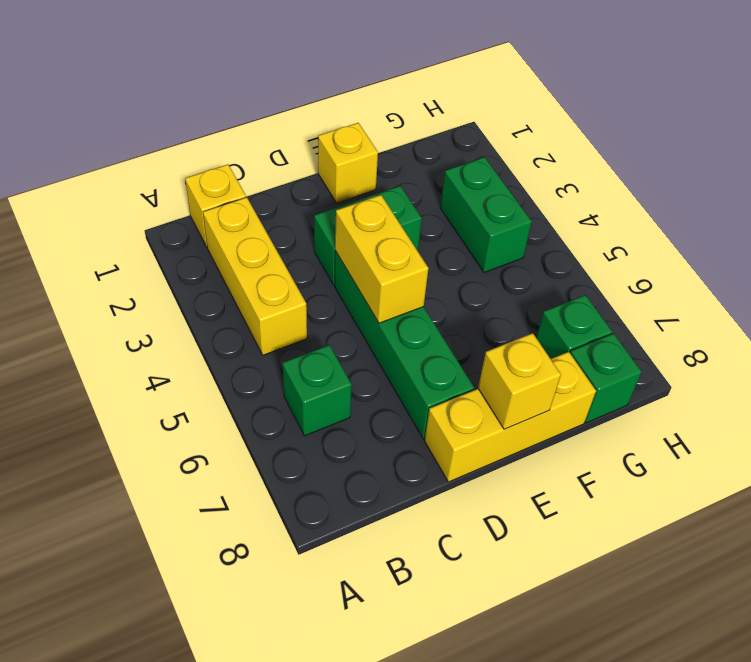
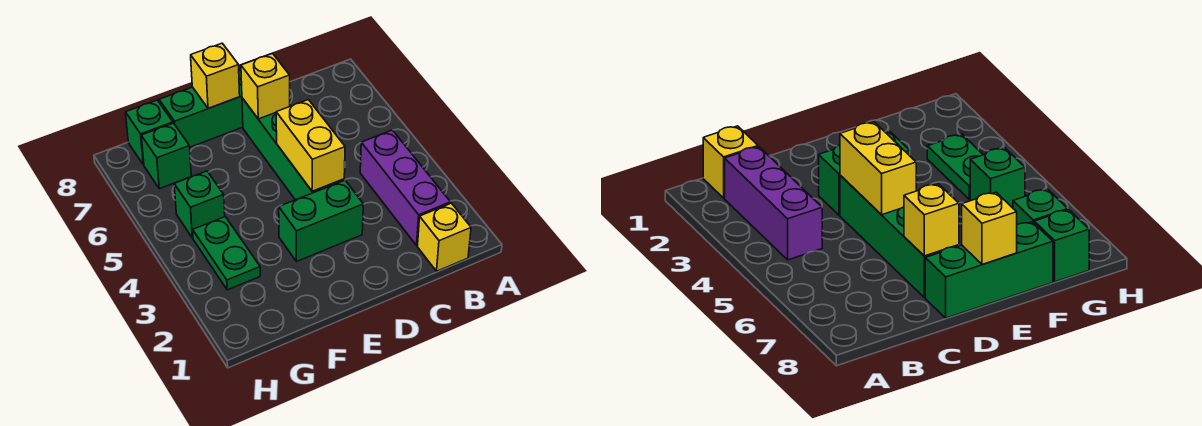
yellow 1x3 brick [203,197,307,355] -> purple 1x3 brick [360,130,450,245]
green 1x1 brick [282,345,352,436] -> green 1x1 brick moved to [174,171,225,238]
yellow 1x3 brick [425,352,596,482] -> green 1x3 brick [159,69,243,147]
yellow 1x1 brick [318,123,378,203] -> yellow 1x1 brick moved to [241,54,290,119]
green 1x2 brick [440,157,532,273] -> green 1x2 plate [193,217,260,290]

